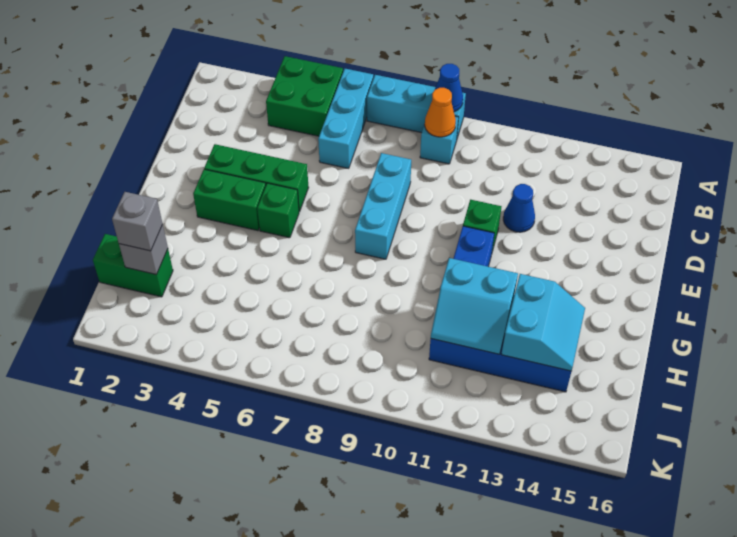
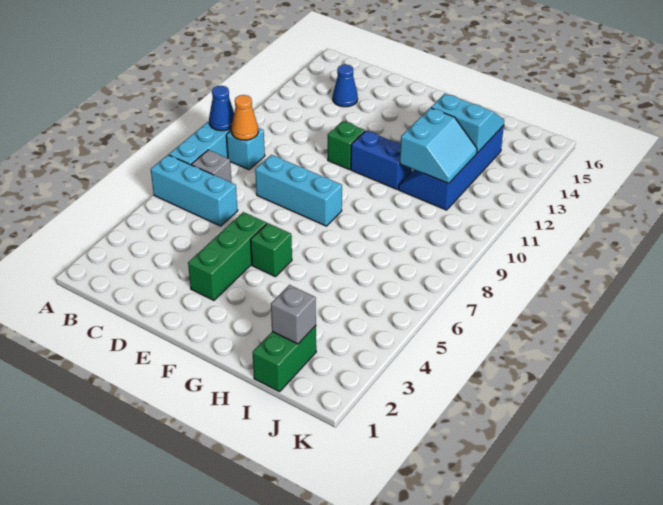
green 2x2 brick [266,56,343,136] -> none
blue 1x1 cone [503,184,535,232] -> blue 1x1 cone moved to [333,64,358,107]
green 1x2 brick [193,169,266,231] -> none
grey 1x1 brick [112,192,163,251] -> grey 1x1 brick moved to [191,150,232,183]

